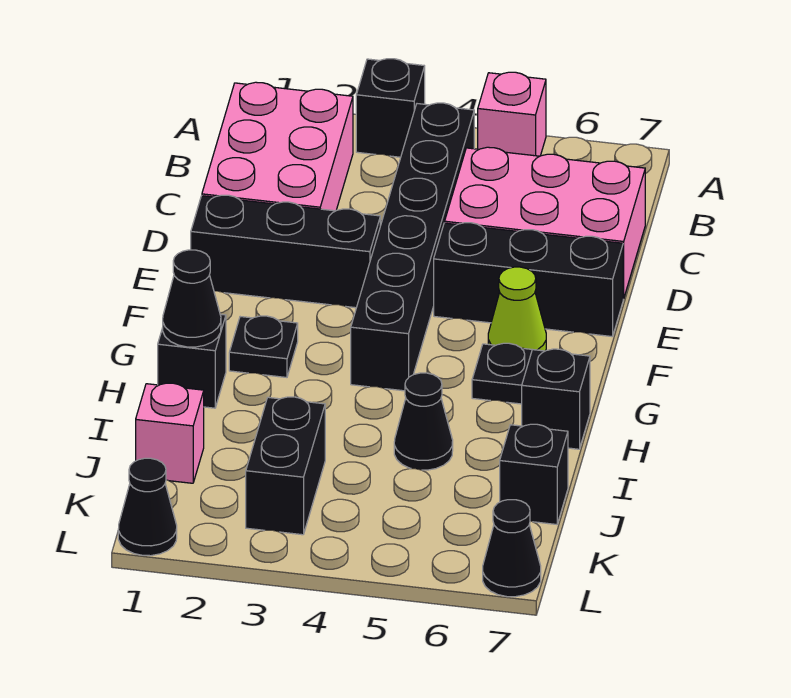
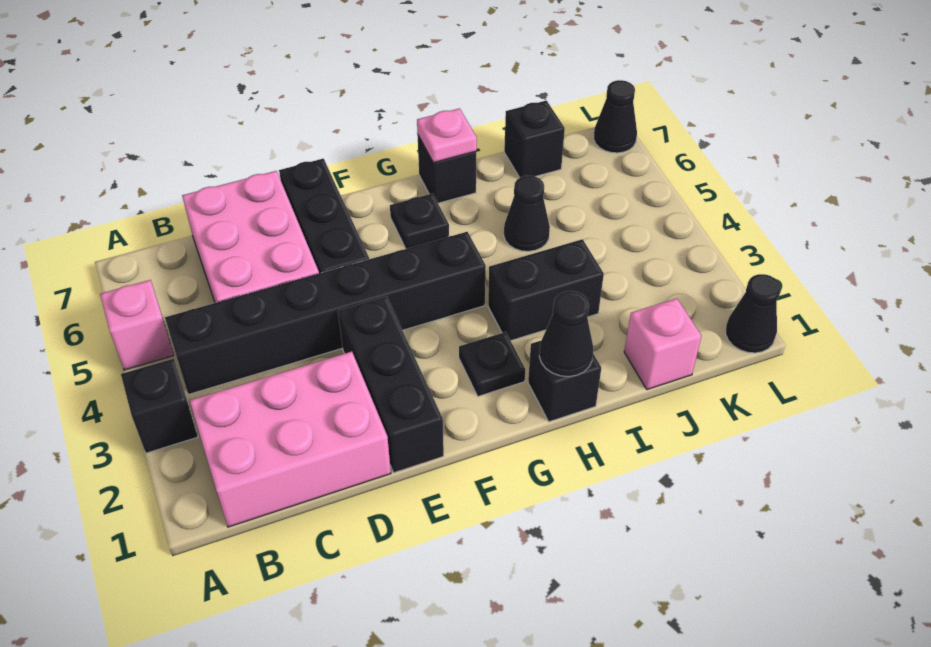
lime 1x1 cone [488,267,546,351] -> none
none -> pink 1x1 plate [417,108,477,163]
black 1x2 brick [246,397,325,535] -> black 1x2 brick moved to [488,239,604,341]

